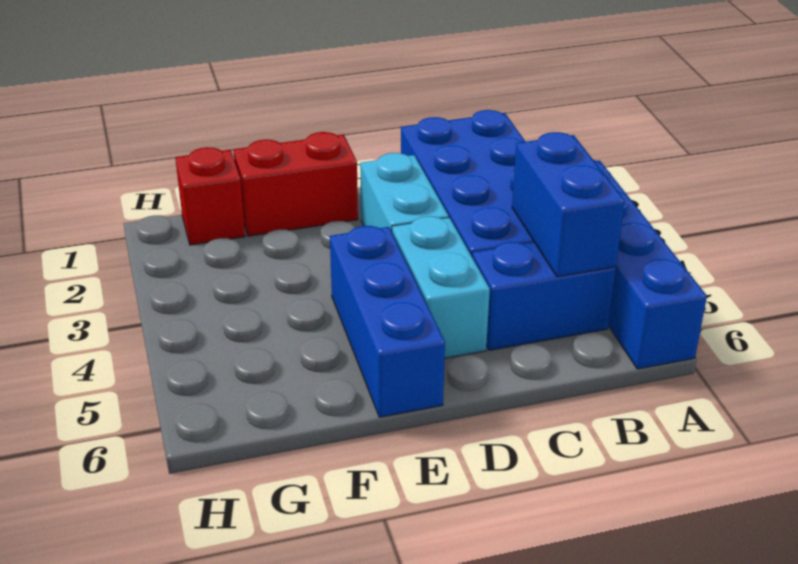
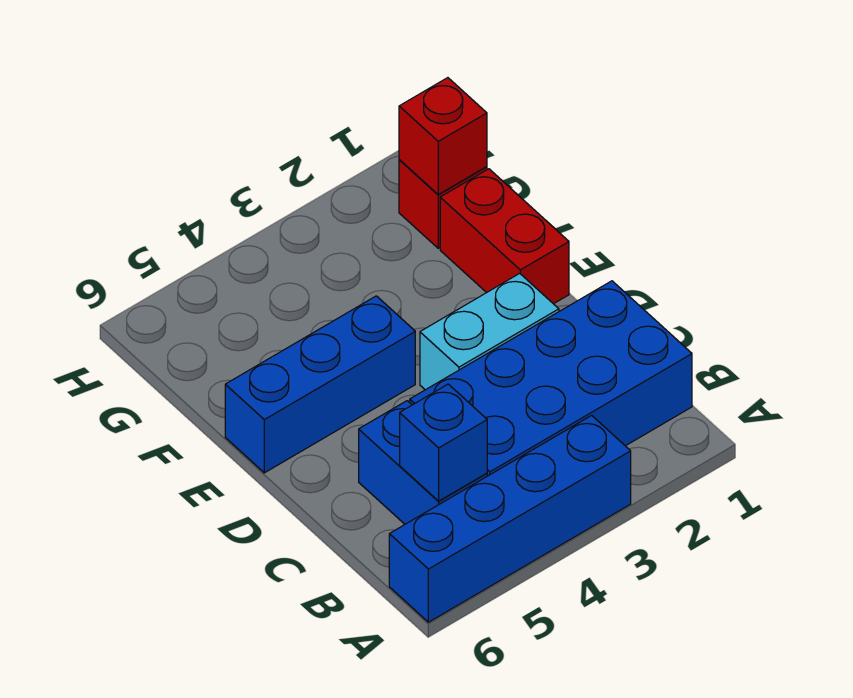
blue 1x2 brick [512,132,625,277] -> blue 1x1 brick [400,384,487,501]
cyan 1x2 brick [392,216,490,358] -> none
none -> red 1x1 brick [399,78,487,194]

